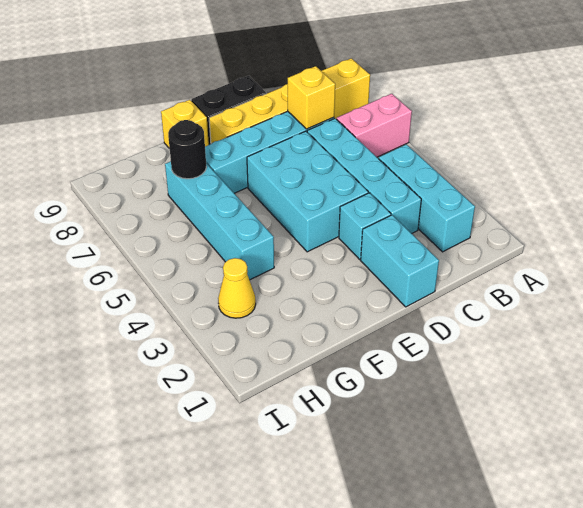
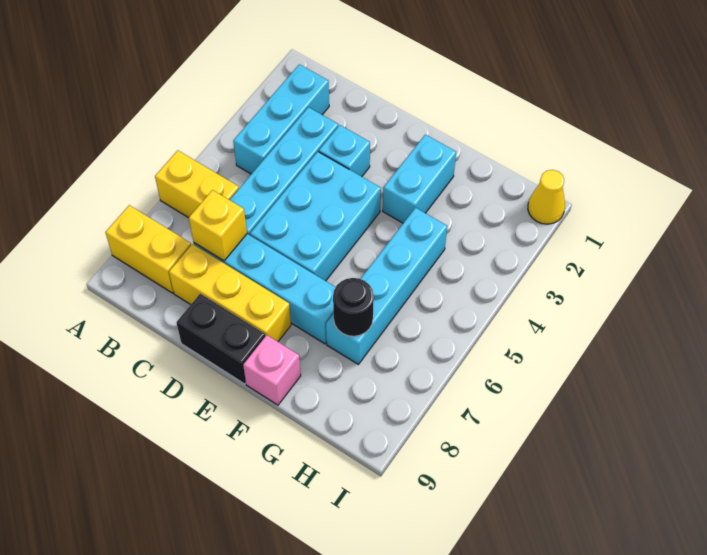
pink 1x2 brick [337,94,412,157] -> yellow 1x2 brick [155,150,239,218]
cyan 1x2 brick [361,215,439,307] -> cyan 1x2 brick moved to [383,135,456,223]
yellow 1x1 brick [161,100,209,149] -> pink 1x1 brick [243,335,301,405]
yellow 1x1 cone [218,258,256,318] -> yellow 1x1 cone moved to [528,170,565,224]

